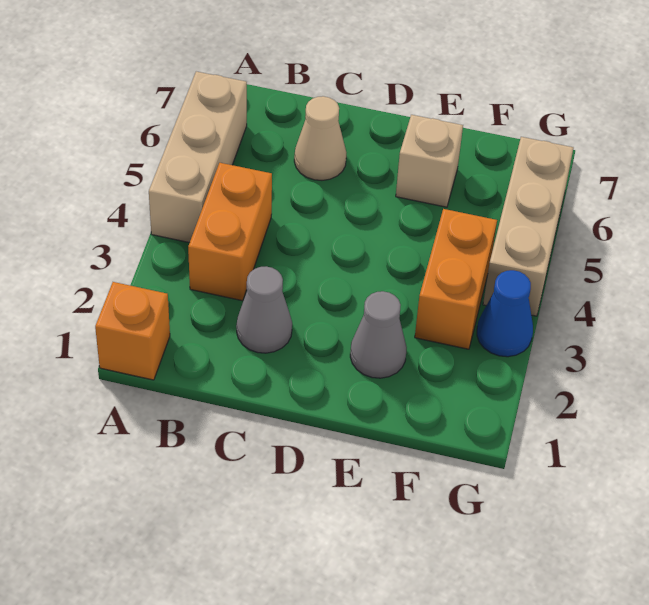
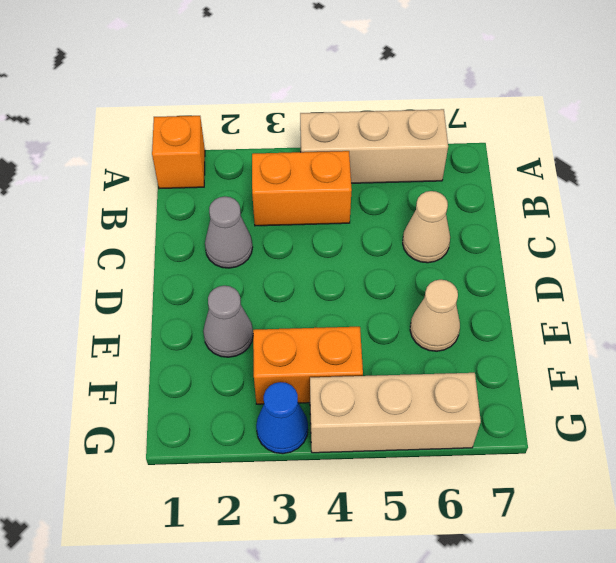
tan 1x1 brick [396,115,463,207] -> tan 1x1 cone [410,280,460,351]

